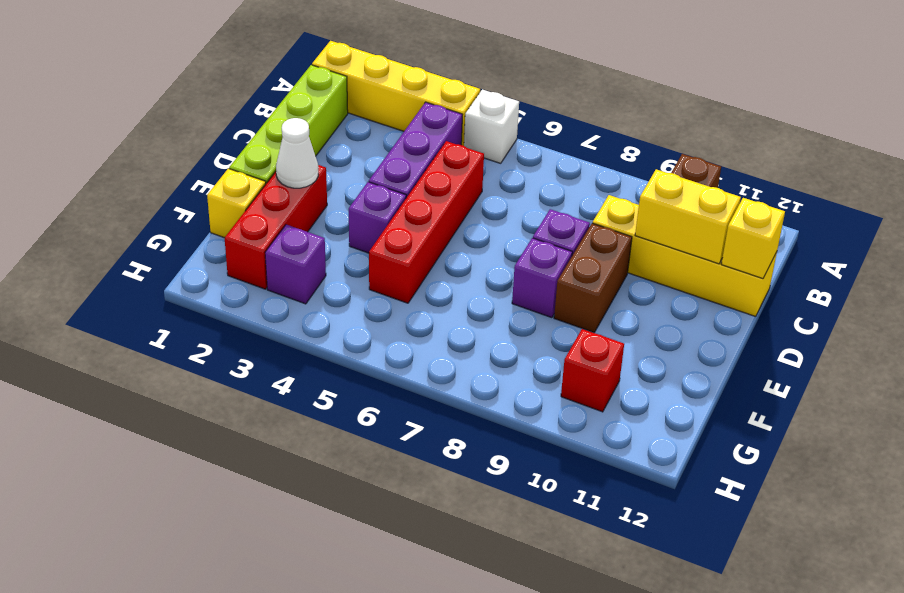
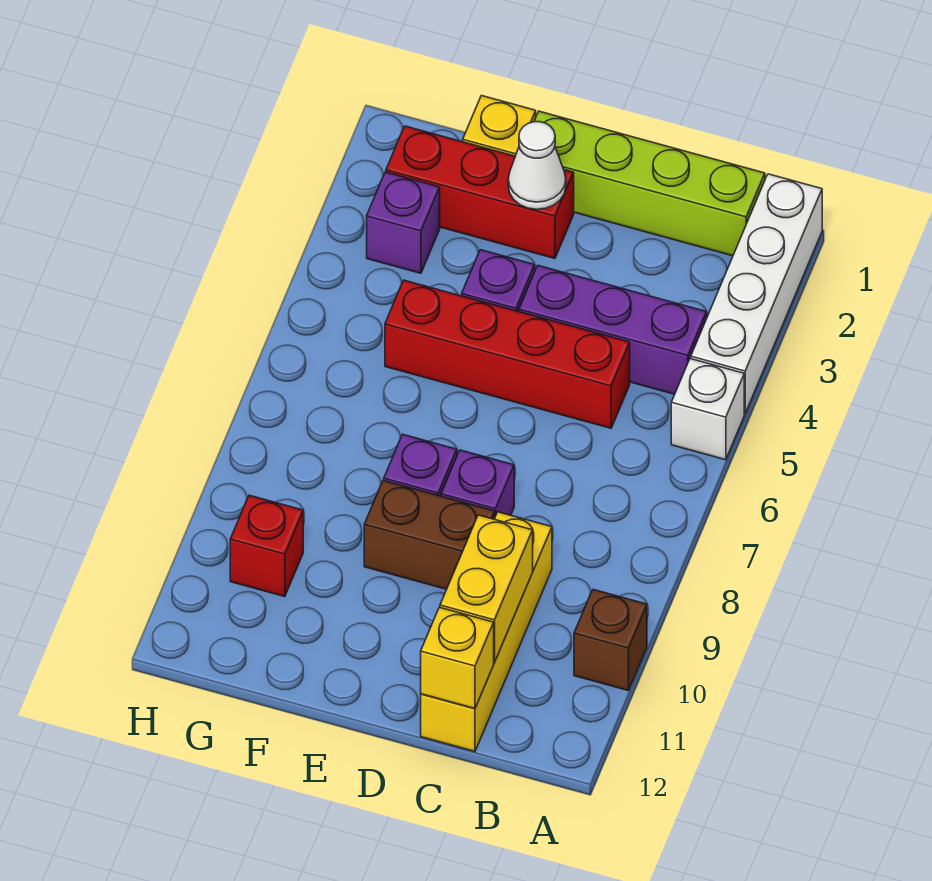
yellow 1x4 brick [312,41,480,146] -> white 1x4 brick [691,174,822,413]

